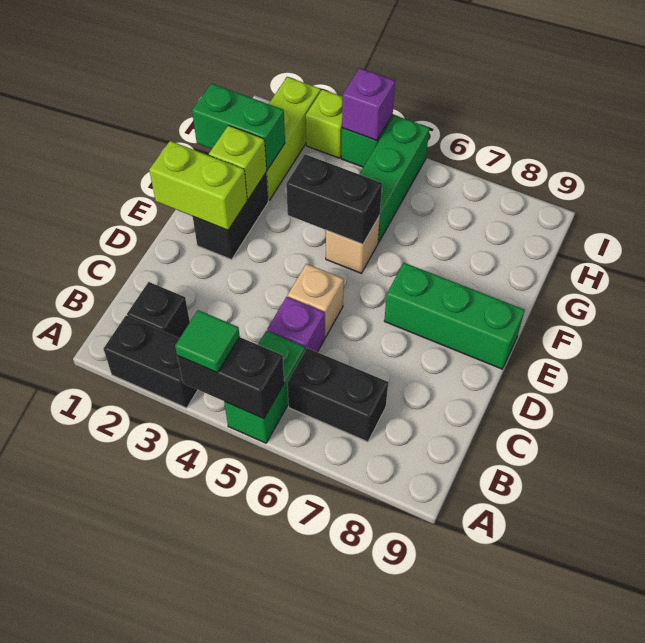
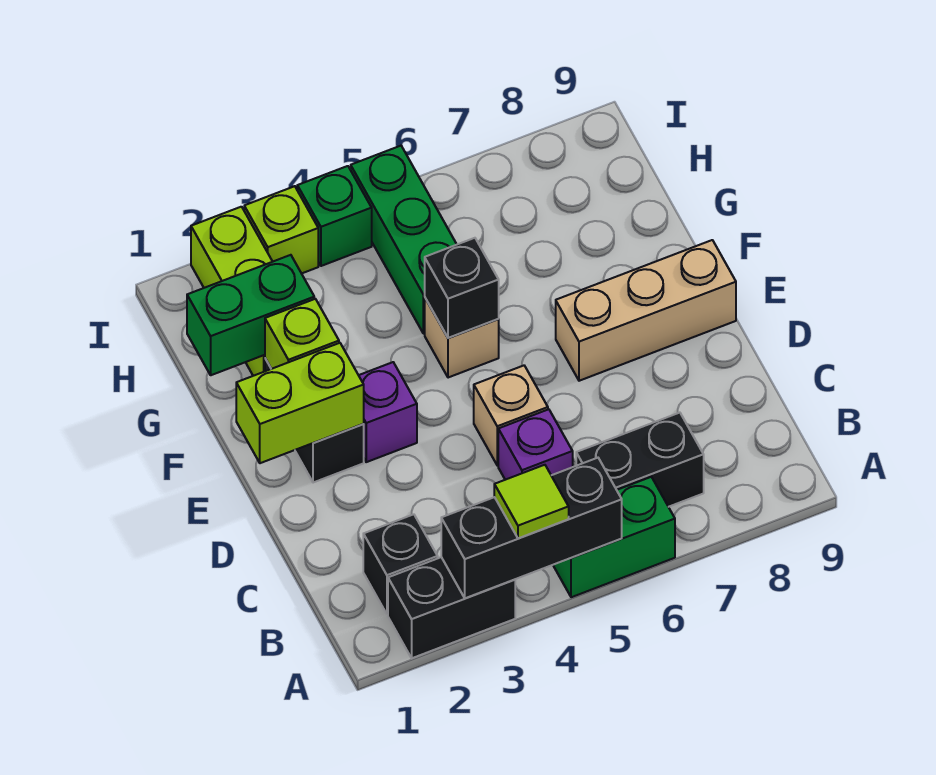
black 1x2 brick [177,337,284,419] -> black 1x3 brick [441,458,622,598]
green 1x1 tile [175,310,240,373] -> lime 1x1 tile [494,465,569,538]
green 1x2 brick [224,331,305,443] -> green 1x2 brick turned to [553,477,675,597]
green 1x3 brick [384,263,525,369] -> tan 1x3 brick [556,240,736,381]
black 1x2 brick [286,154,382,244] -> black 1x1 brick [425,238,499,338]
purple 1x1 brick [342,68,395,140] -> purple 1x1 brick moved to [359,362,417,462]

